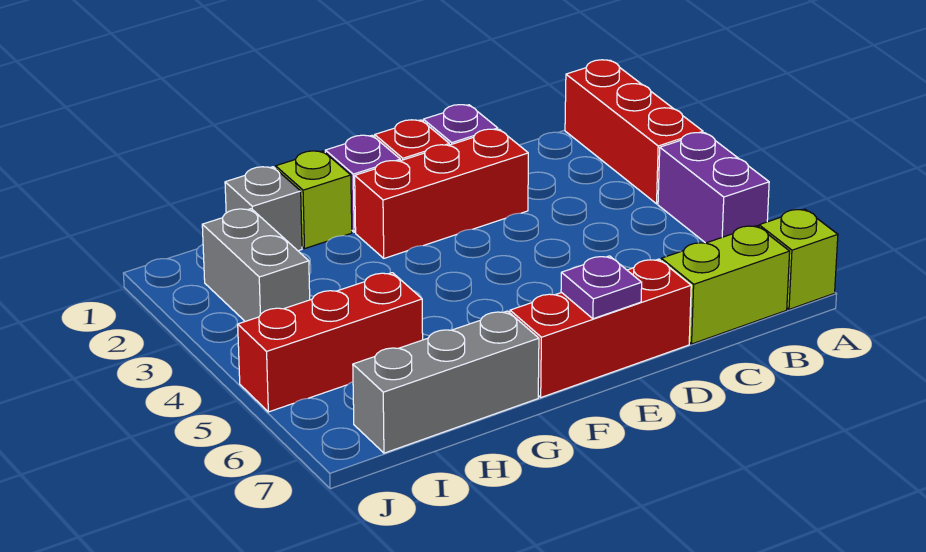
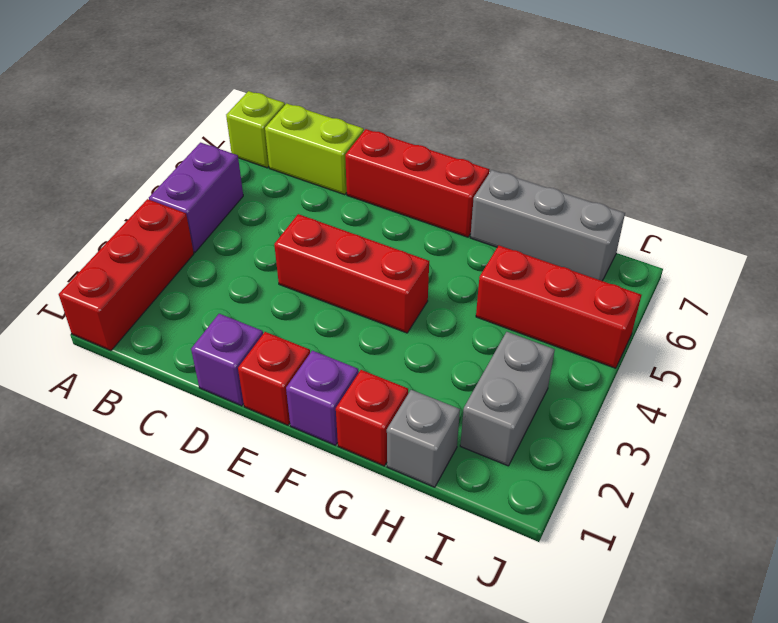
red 1x3 brick [355,129,528,258] -> red 1x3 brick moved to [274,214,429,333]
purple 1x1 plate [561,256,642,319] -> none
lime 1x1 brick [276,151,352,249] -> red 1x1 brick [336,370,408,466]

